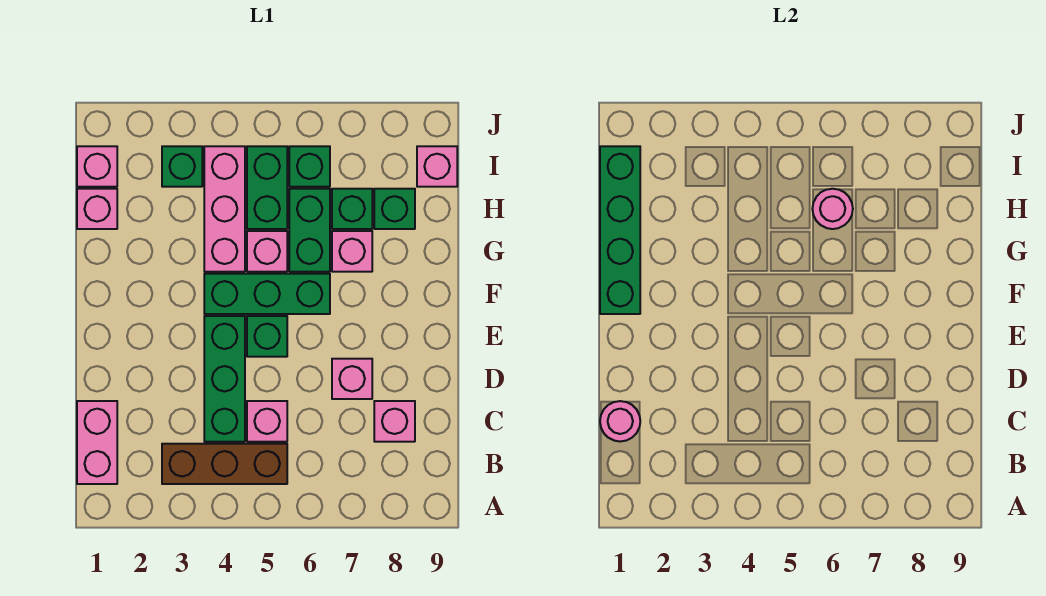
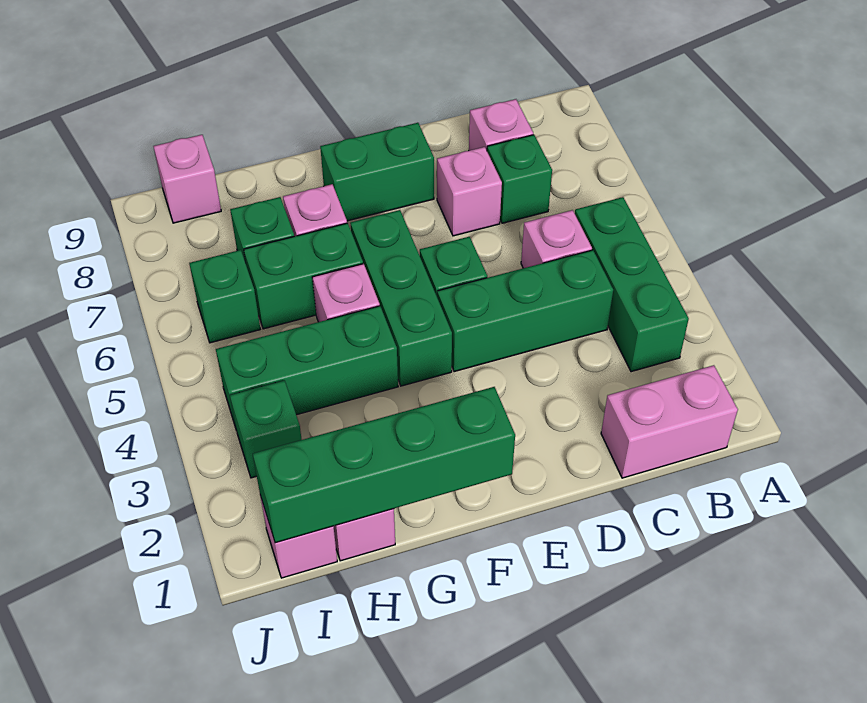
brown 1x3 brick [162,444,287,484] -> green 1x3 brick [575,197,689,372]
pink 1x1 round brick [600,401,640,442] -> none
pink 1x3 brick [204,146,245,272] -> green 1x3 brick [216,306,398,431]
green 1x2 brick [247,146,287,229] -> green 1x2 brick moved to [320,123,434,221]
pink 1x1 round brick [812,189,853,229] -> none
green 1x1 brick [374,189,415,229] -> green 1x1 brick moved to [487,135,552,223]

